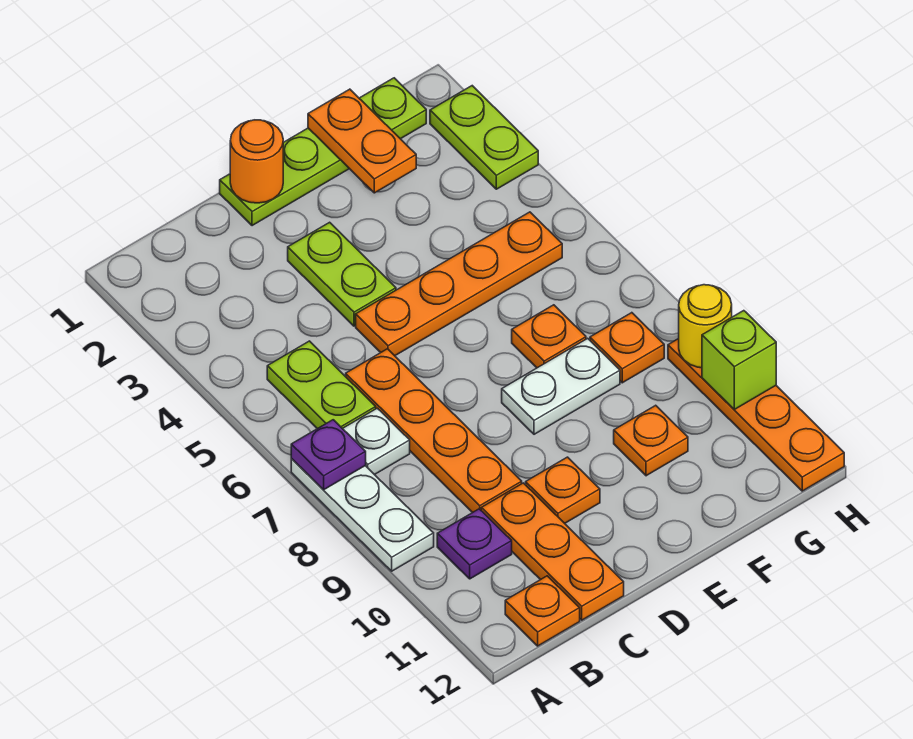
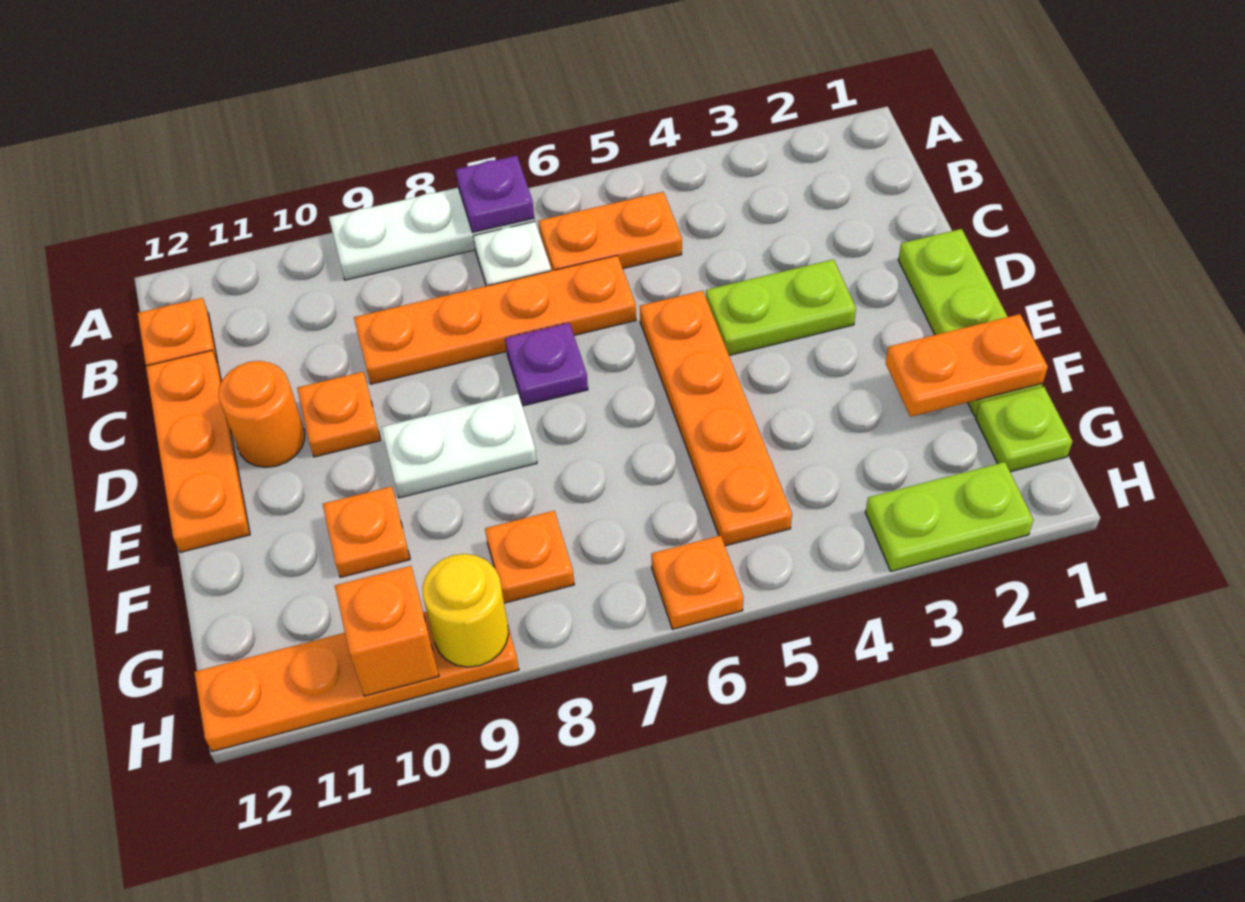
lime 1x2 plate [267,341,376,429] -> orange 1x2 plate [538,192,682,271]
purple 1x1 plate [437,509,512,579] -> purple 1x1 plate moved to [505,323,588,406]
orange 1x3 plate [481,483,624,620] -> orange 1x3 plate turned to [146,351,250,552]
orange 1x1 round brick [230,120,283,203] -> orange 1x1 round brick moved to [218,361,305,467]
white 1x2 plate [502,338,620,434] -> white 1x2 plate turned to [381,394,537,498]
orange 1x1 plate [512,305,586,368] -> orange 1x1 plate moved to [651,536,743,629]
lime 1x1 brick [702,311,776,409] -> orange 1x1 brick [335,566,439,696]

